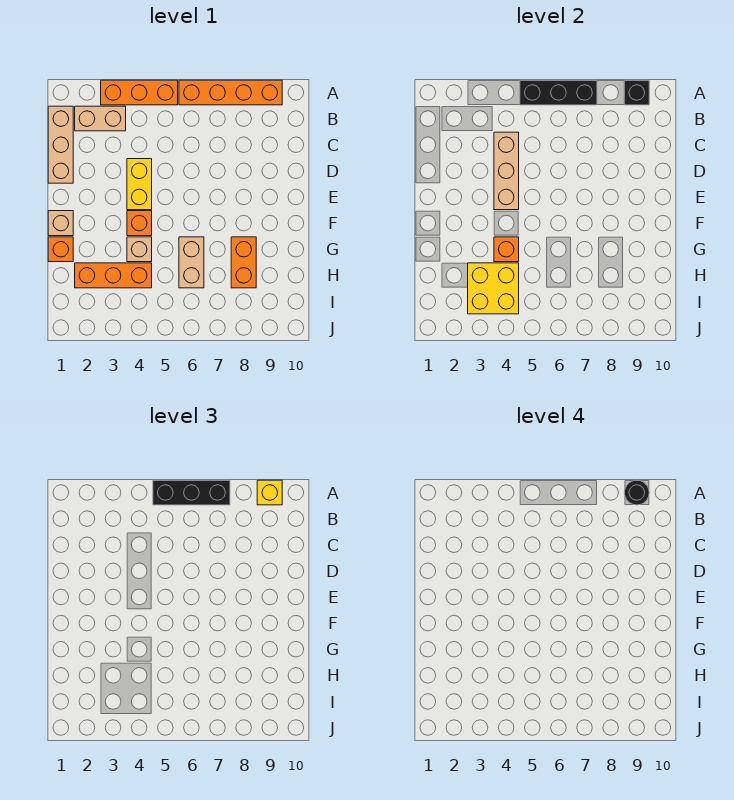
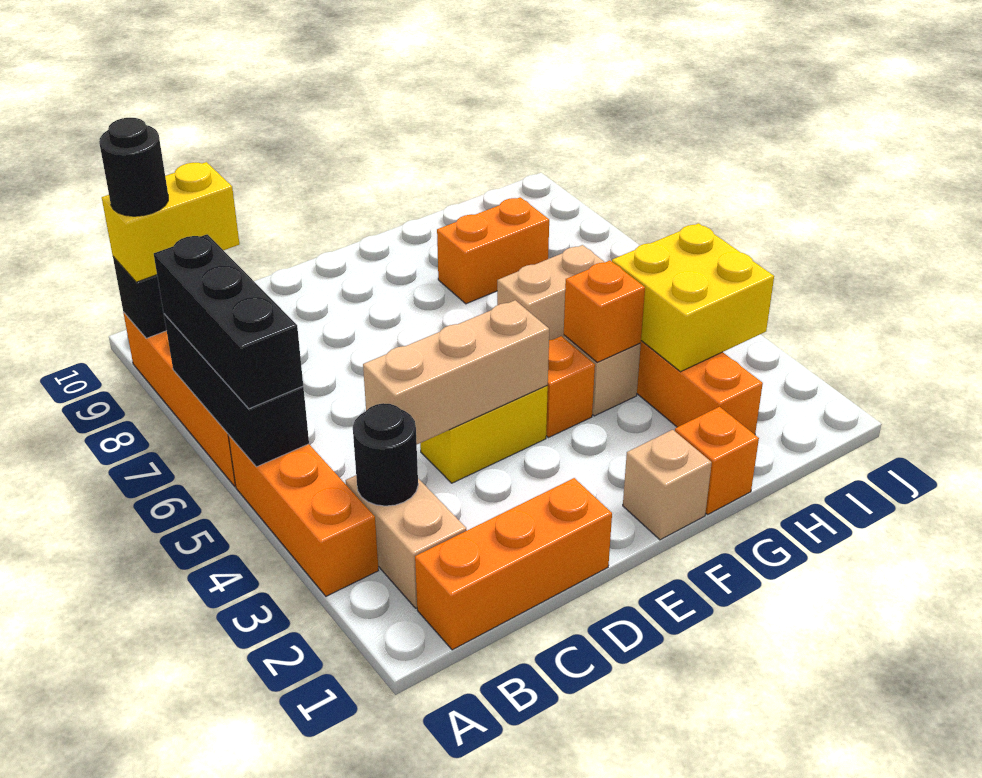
yellow 1x1 brick [257,480,282,505] -> yellow 1x2 brick [102,162,239,282]
tan 1x3 brick [48,106,73,183] -> orange 1x3 brick [415,478,612,650]
none -> black 1x1 round brick [353,403,418,506]

